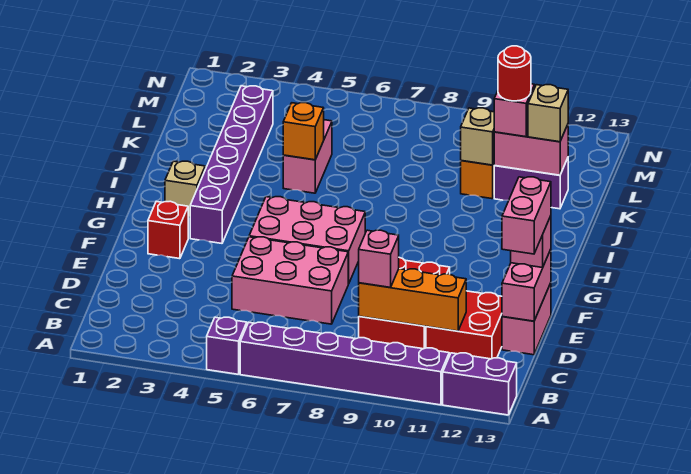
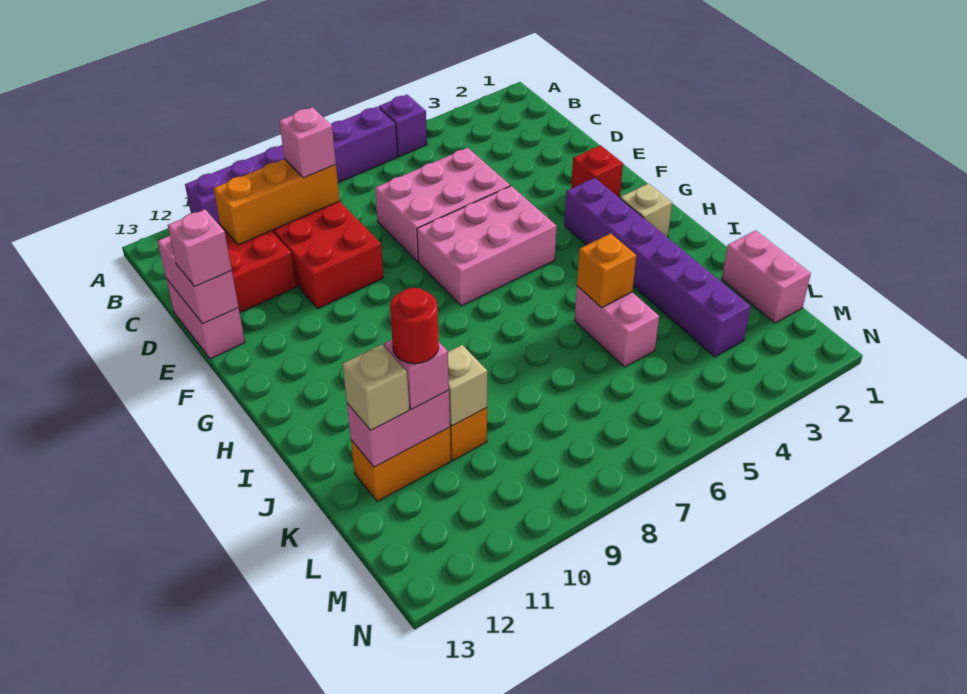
purple 1x2 brick [443,353,517,415] -> none
pink 1x2 brick [502,177,551,254] -> pink 1x2 brick moved to [722,230,811,323]
purple 1x2 brick [494,158,568,209] -> orange 1x2 brick [351,427,451,501]

